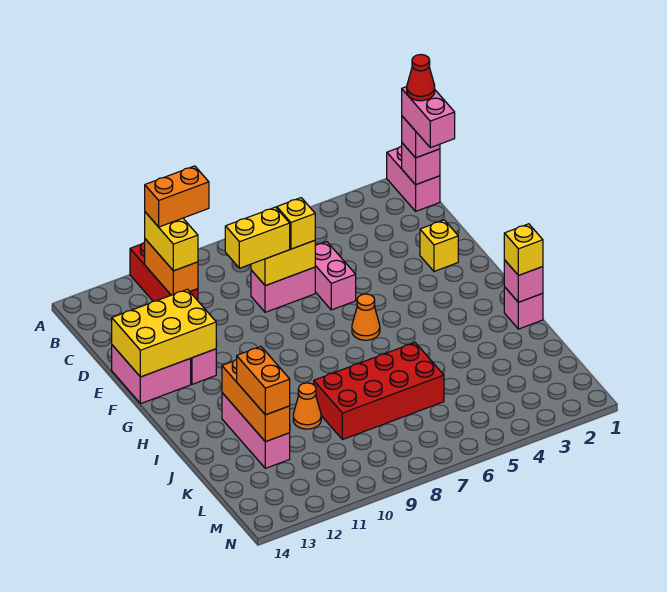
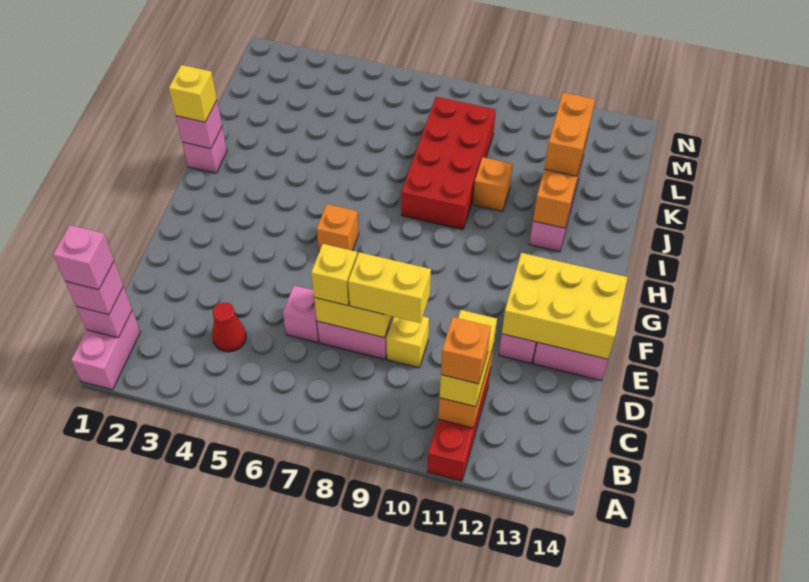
pink 1x2 brick [402,87,455,148] -> pink 1x1 brick [53,225,114,290]
red 1x1 cone [407,55,435,101] -> red 1x1 cone moved to [212,303,246,352]
orange 1x2 brick [145,166,209,227] -> orange 1x1 brick [441,317,491,384]
pink 1x2 brick [315,242,356,310] -> pink 1x1 brick [283,285,319,343]
yellow 1x1 brick [420,220,458,271] -> yellow 1x1 brick moved to [386,317,429,368]
orange 1x1 cone [352,294,380,340] -> orange 1x1 brick [317,204,359,251]
red 2x4 brick [313,343,444,440] -> red 2x4 brick turned to [401,97,496,230]
orange 1x1 cone [293,383,321,429] -> orange 1x1 brick [473,157,513,212]

